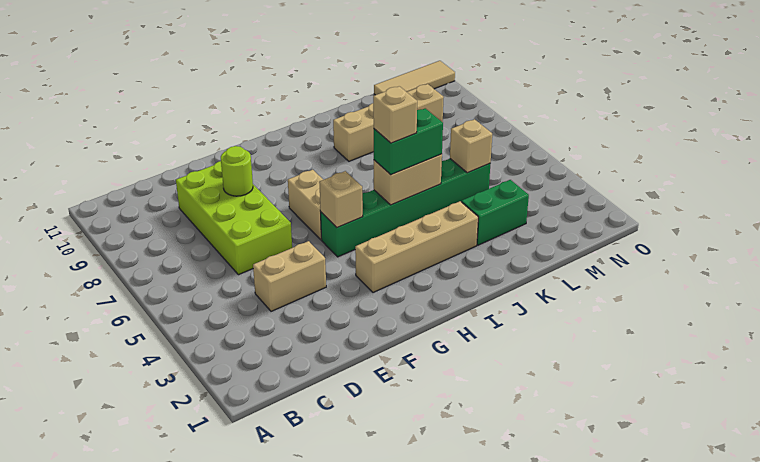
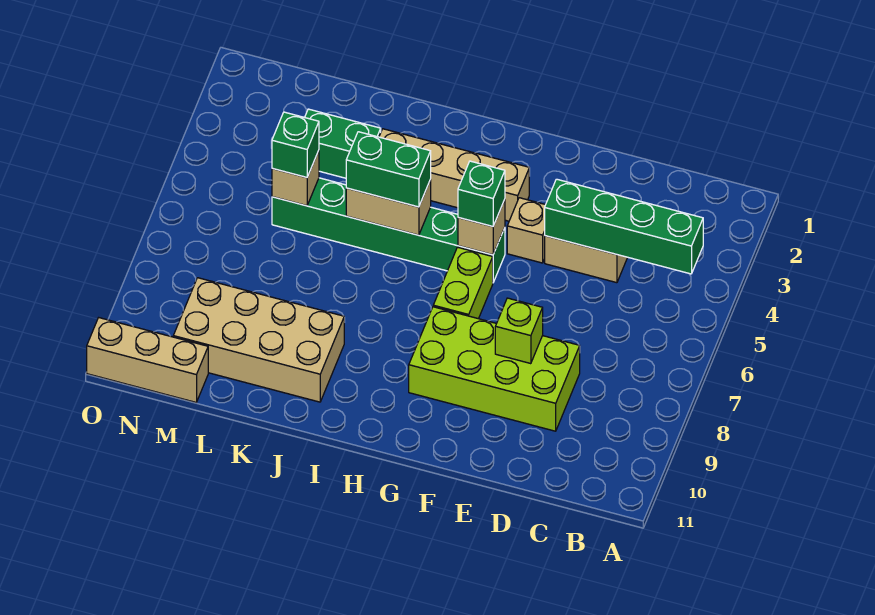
none -> green 1x4 brick [545,179,703,274]
lime 2x4 brick [176,161,292,275] -> lime 2x4 brick turned to [409,307,580,431]
lime 1x1 round brick [221,146,253,196] -> lime 1x1 brick [495,298,543,364]
none -> green 1x1 brick [458,161,505,226]
tan 1x2 brick [288,169,323,240] -> lime 1x2 brick [433,247,493,319]
tan 1x1 brick [373,86,417,143] -> tan 1x1 brick moved to [507,198,545,263]
tan 1x4 brick [333,84,444,161] -> tan 2x4 brick [173,278,344,402]
none -> green 1x1 brick [272,112,319,177]
tan 1x3 tile [374,61,455,95] -> tan 1x3 brick [87,318,208,402]

